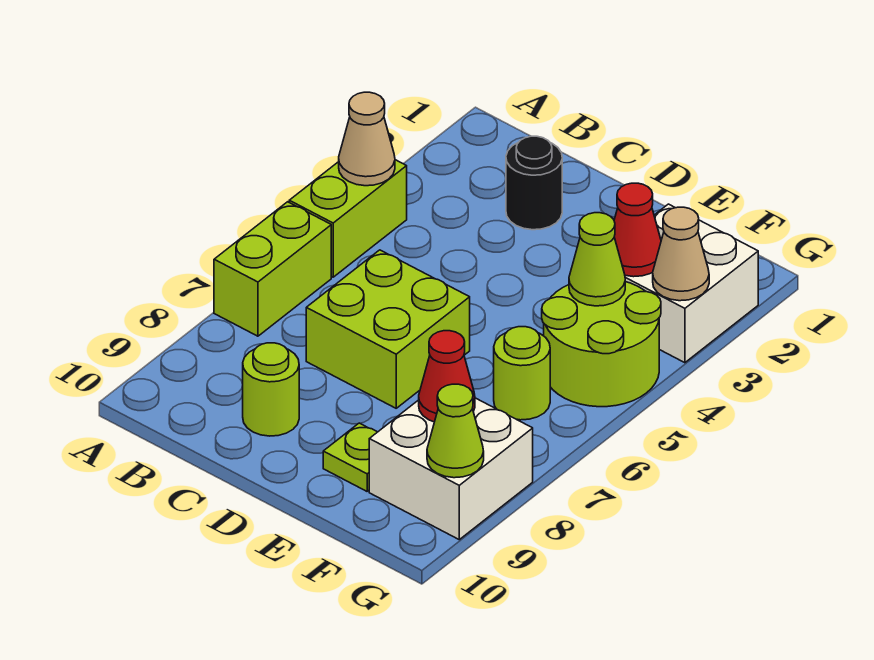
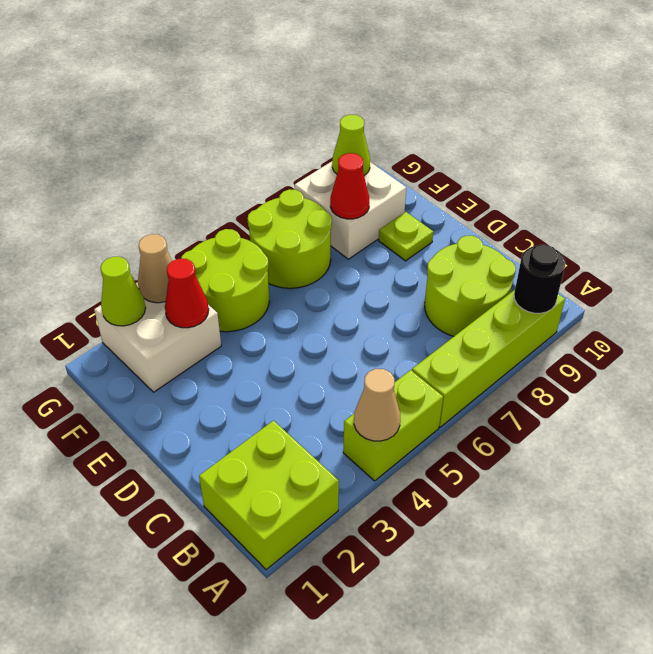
lime 1x2 brick [214,202,331,336] -> lime 1x4 brick [412,290,565,427]
black 1x1 round brick [506,136,562,230] -> black 1x1 round brick moved to [514,245,565,313]
lime 2x2 brick [306,250,470,408] -> lime 2x2 brick moved to [199,421,339,570]
lime 1x1 round brick [243,343,299,436] -> lime 2x2 round brick [425,236,516,336]
lime 1x1 cone [569,213,625,306] -> lime 1x1 cone moved to [101,257,146,326]
lime 1x1 round brick [494,327,550,420] -> lime 2x2 round brick [248,189,332,288]

